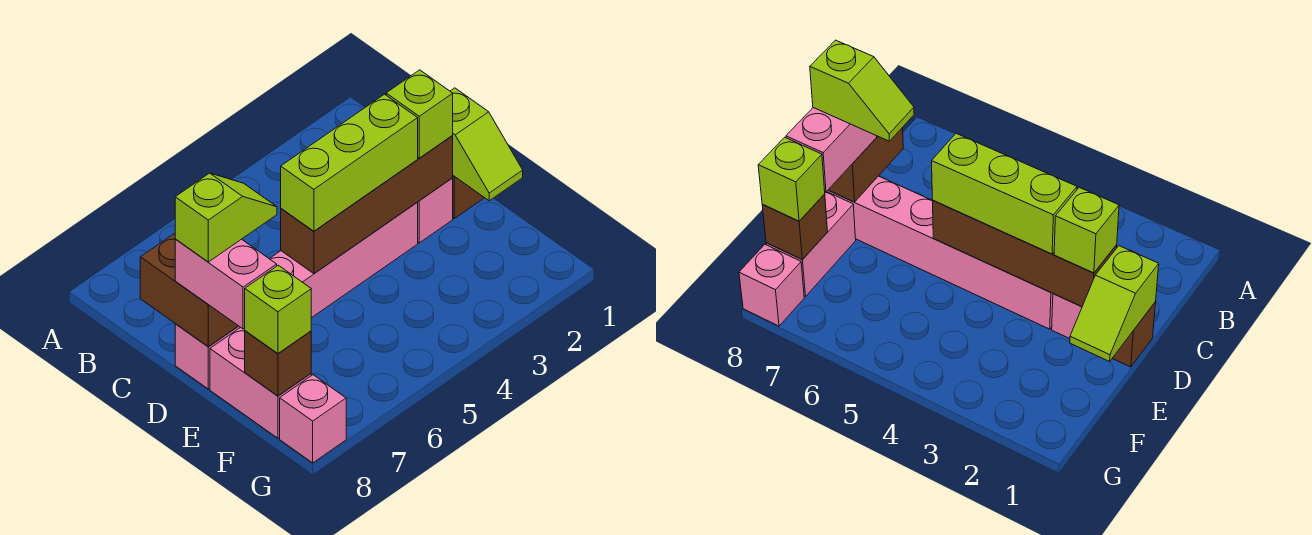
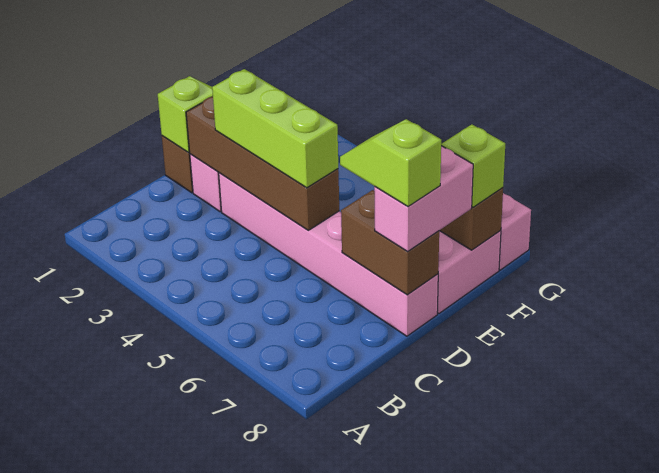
brown 1x2 brick [140,234,238,347] -> brown 1x2 brick turned to [341,190,439,295]
lime 1x1 brick [386,70,453,158] -> none

